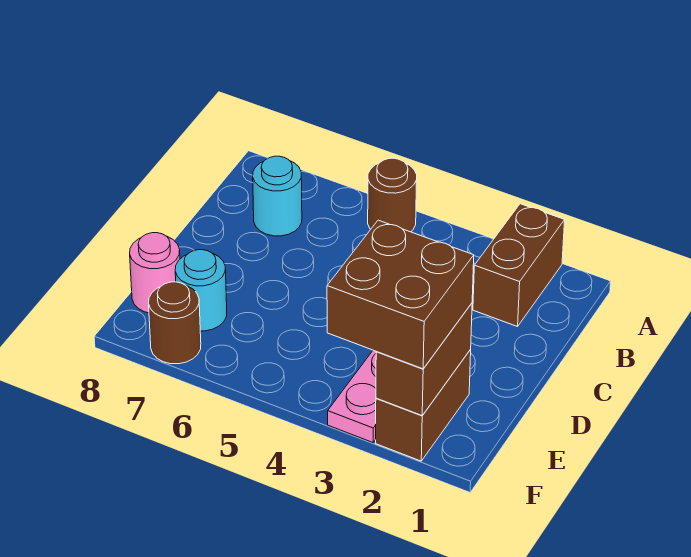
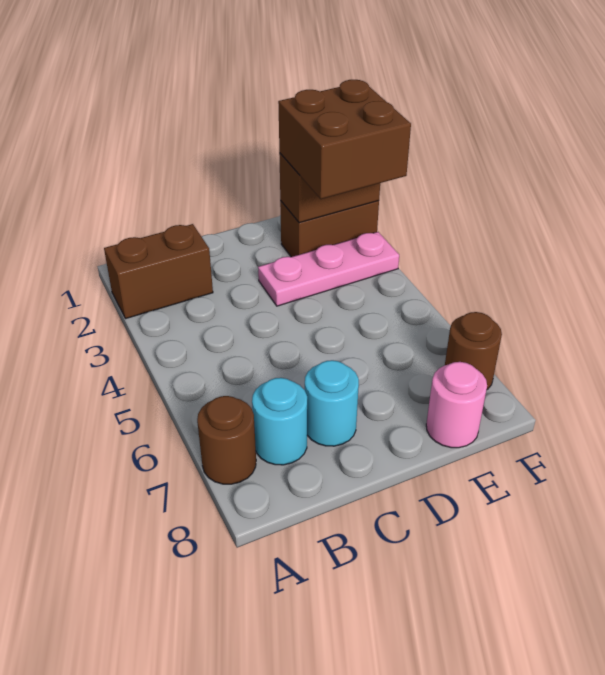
brown 1x1 round brick [368,158,417,232] -> brown 1x1 round brick moved to [197,396,256,484]
cyan 1x1 round brick [175,250,227,331] -> cyan 1x1 round brick moved to [305,360,359,446]

